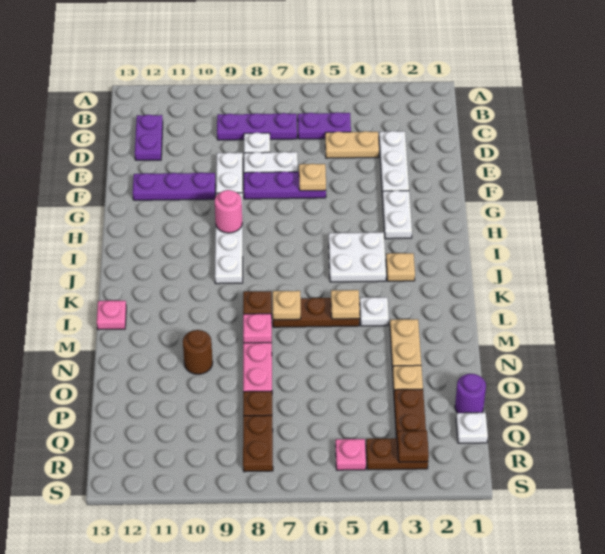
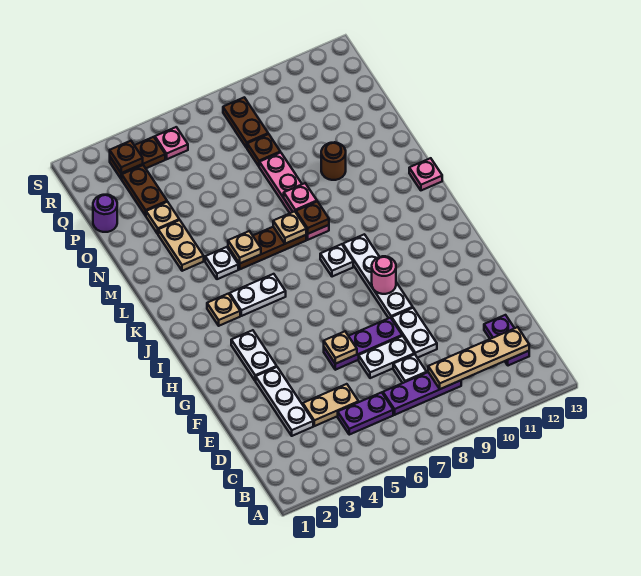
none -> tan 1x4 plate [428,327,529,389]
purple 1x3 plate [133,173,215,200] -> none
white 2x2 plate [329,232,386,282] -> white 1x2 plate [230,274,286,316]
white 1x1 plate [456,413,488,443] -> white 1x1 plate moved to [320,244,353,277]

